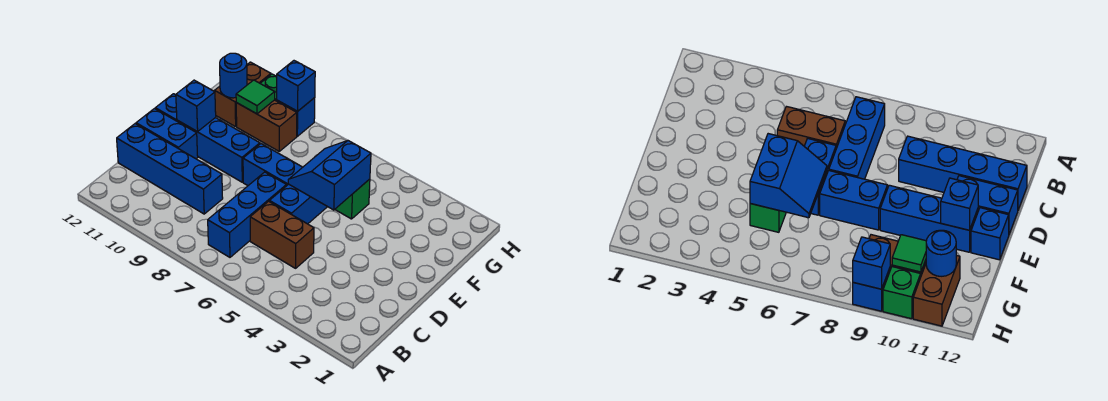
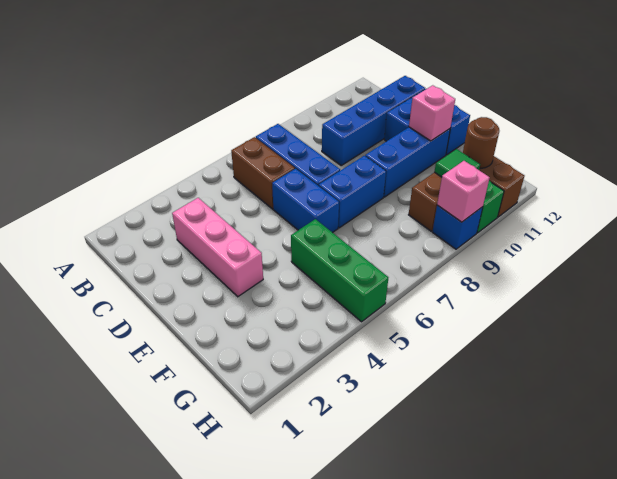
none -> pink 1x3 brick [172,198,263,297]
brown 1x2 brick [250,201,314,268] -> brown 1x2 brick turned to [231,137,295,209]
blue 2x2 slope [288,141,371,210] -> none
blue 1x1 brick [176,80,216,132] -> pink 1x1 brick [409,85,455,141]
green 1x1 brick [335,179,370,219] -> green 1x3 brick [291,219,388,322]
blue 1x1 round brick [220,53,247,98] -> brown 1x1 round brick [463,117,499,169]
blue 1x1 brick [277,61,315,111] -> pink 1x1 brick [437,161,490,222]

